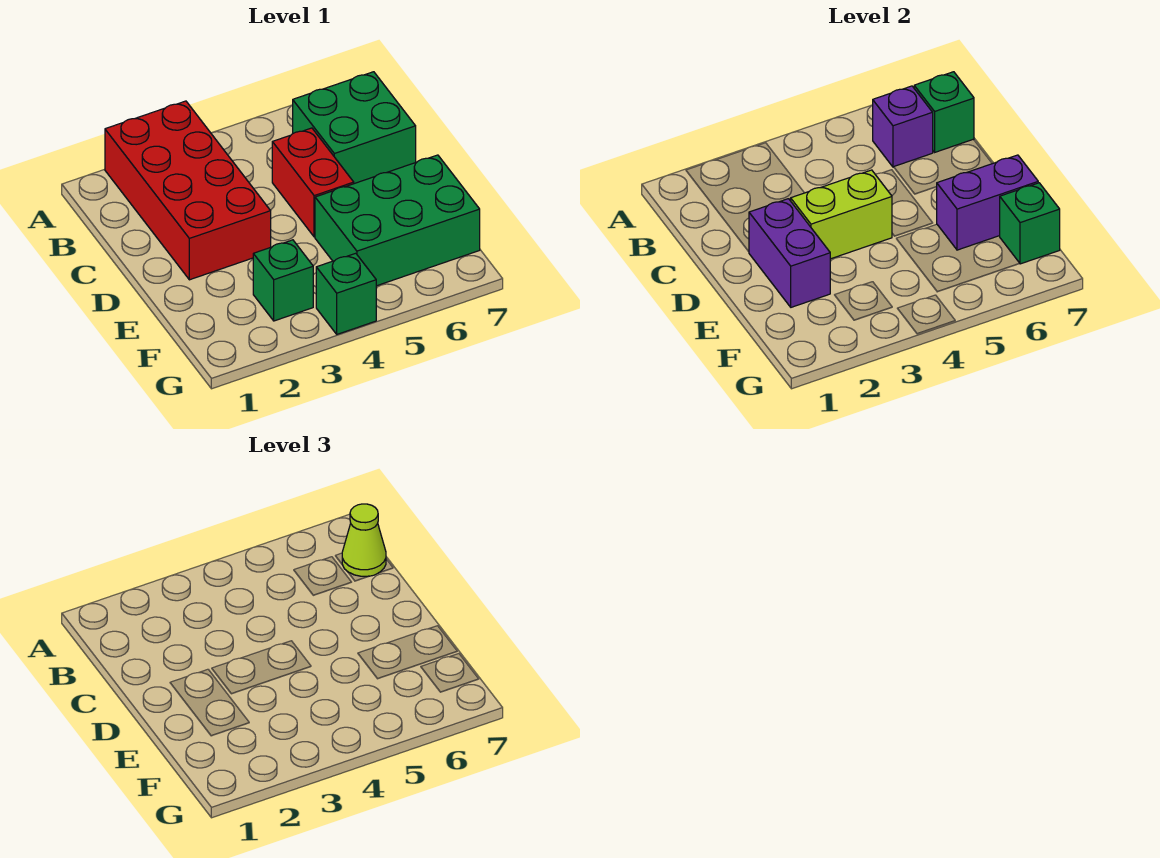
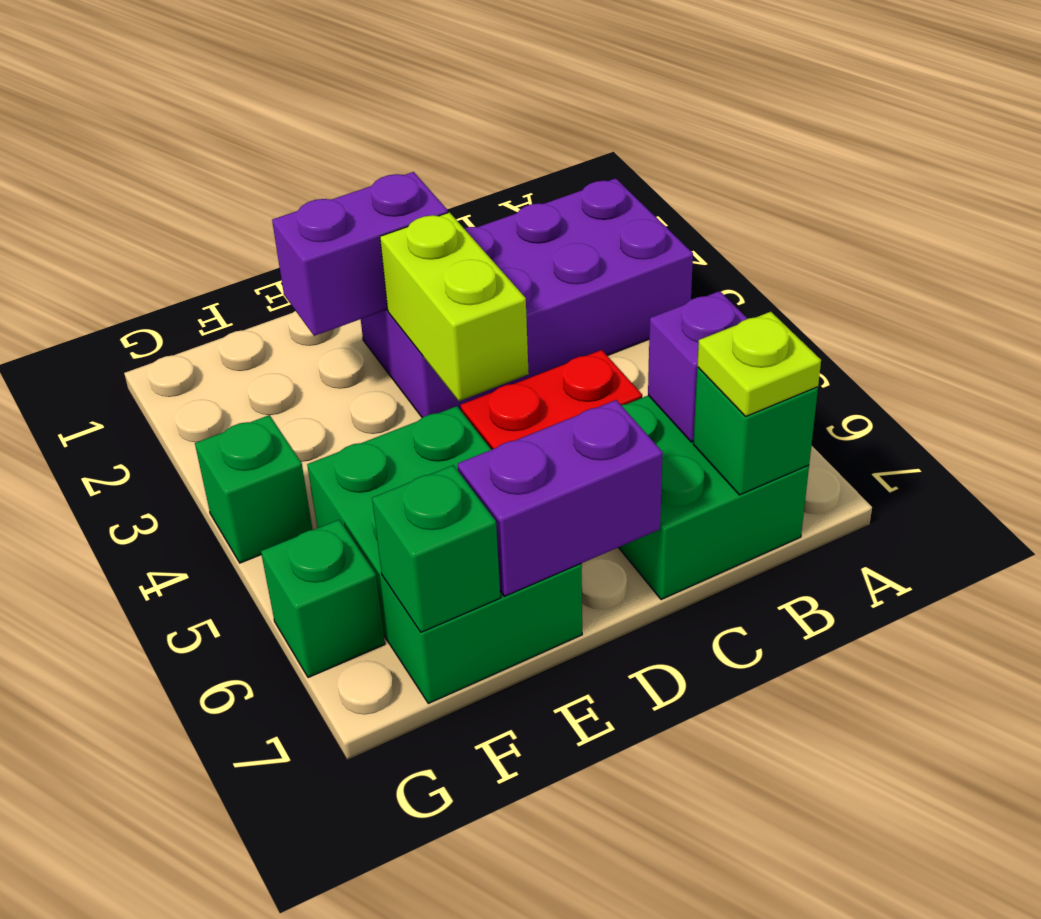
red 2x4 brick [105,101,271,280] -> purple 2x4 brick [361,178,693,418]
lime 1x1 cone [342,504,386,576] -> lime 1x1 plate [697,312,821,416]
purple 1x2 brick [937,155,1038,250] -> purple 1x2 brick turned to [458,400,663,596]
green 1x1 brick [253,240,313,321] -> green 1x1 brick moved to [261,520,385,678]

